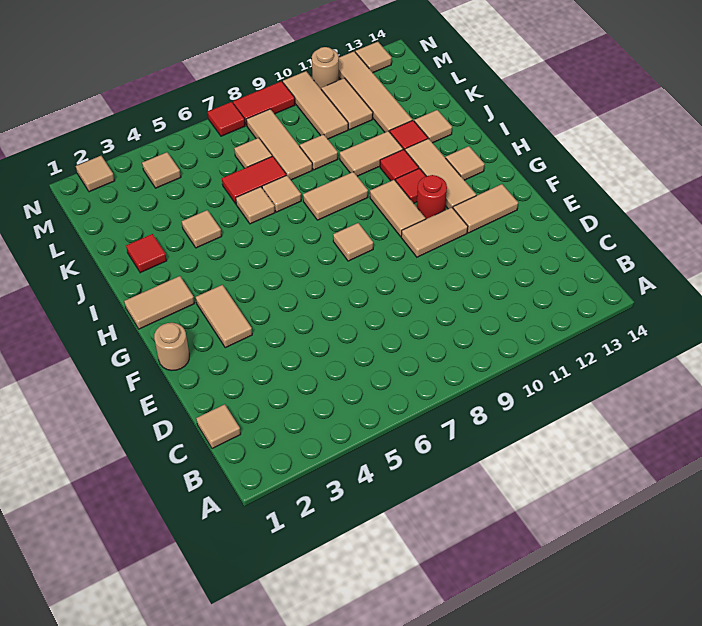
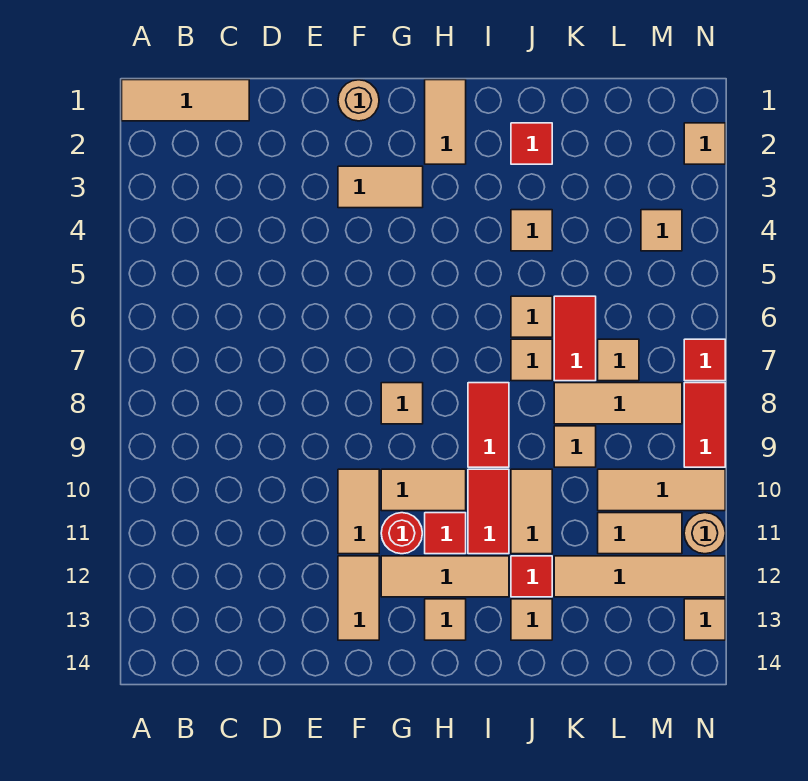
tan 1x1 tile [196,404,241,449] -> tan 1x3 tile [122,80,249,121]
tan 1x2 tile [303,172,368,220] -> red 1x2 tile [468,383,509,467]
red 1x1 tile [380,150,419,181] -> red 1x2 tile [468,469,509,554]

